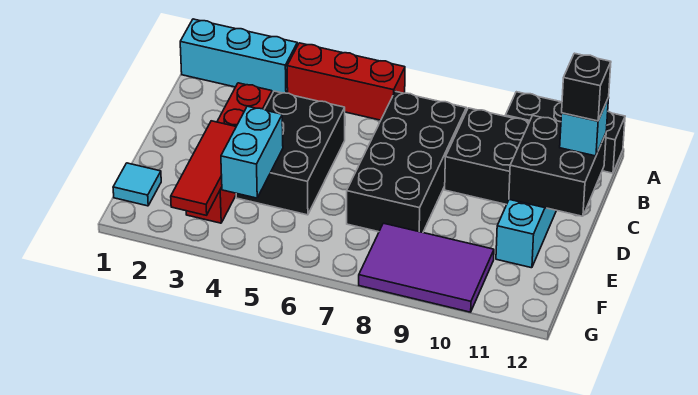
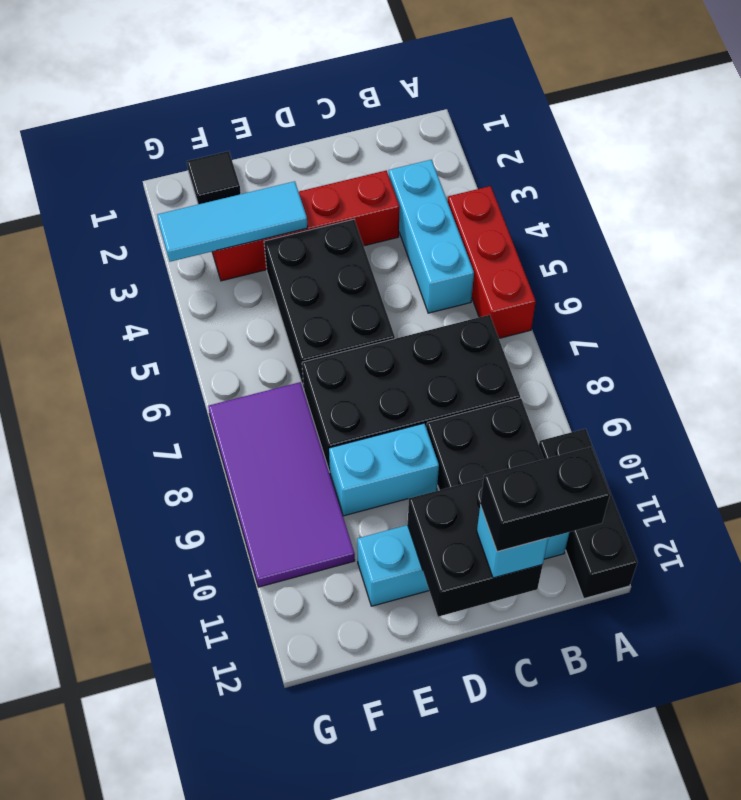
cyan 1x3 brick [180,19,297,93] -> cyan 1x3 brick moved to [389,160,474,313]
black 2x3 brick [236,91,345,215] -> black 2x3 brick turned to [264,219,395,388]
black 1x1 brick [562,53,611,121] -> black 1x2 brick [480,447,610,552]
red 1x3 tile [171,121,236,215] -> cyan 1x3 tile [157,181,308,262]
cyan 1x2 brick [221,106,283,198] -> cyan 1x2 brick moved to [329,423,439,516]
cyan 1x1 tile [113,163,161,206] -> black 1x1 tile [187,151,241,204]
purple 2x3 tile [359,223,494,312] -> purple 2x4 tile [208,382,355,587]

